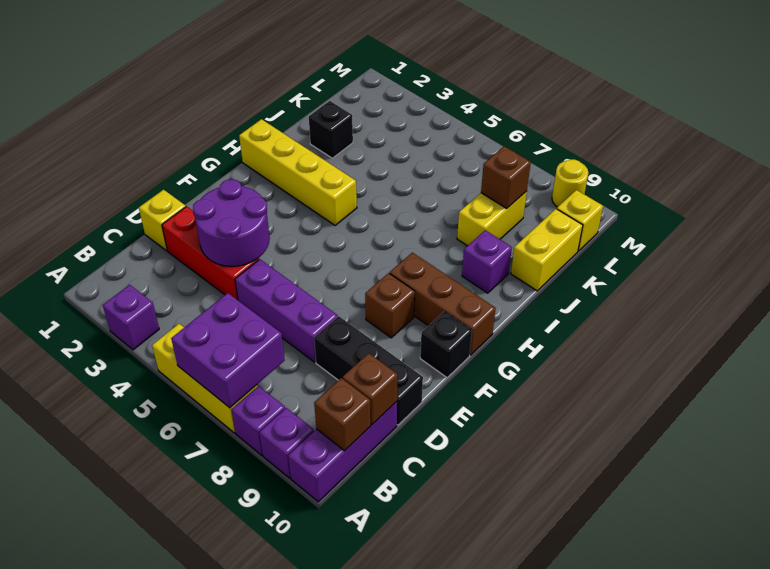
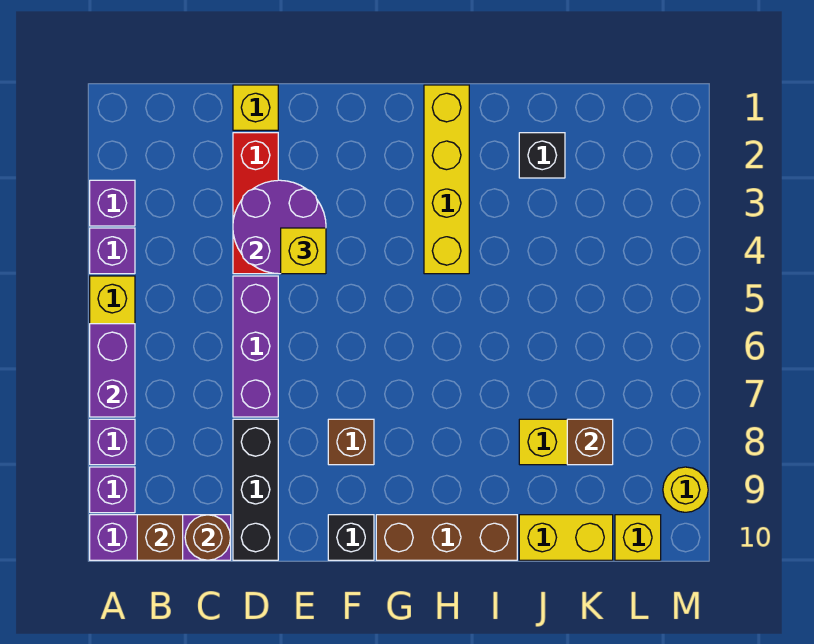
purple 2x2 brick [171,293,285,408] -> purple 1x2 brick [90,324,135,417]
brown 1x1 brick [343,353,398,425] -> brown 1x1 round brick [185,515,231,560]
none -> yellow 1x1 brick [281,228,326,274]
brown 1x3 brick [390,253,496,355] -> brown 1x3 brick turned to [376,515,517,560]
purple 1x1 brick [462,230,512,293] -> purple 1x1 brick moved to [90,228,135,274]

